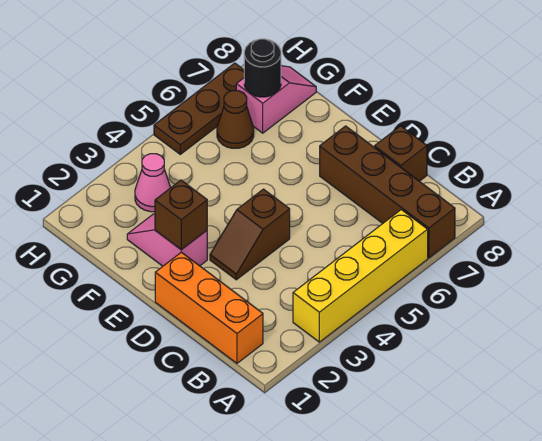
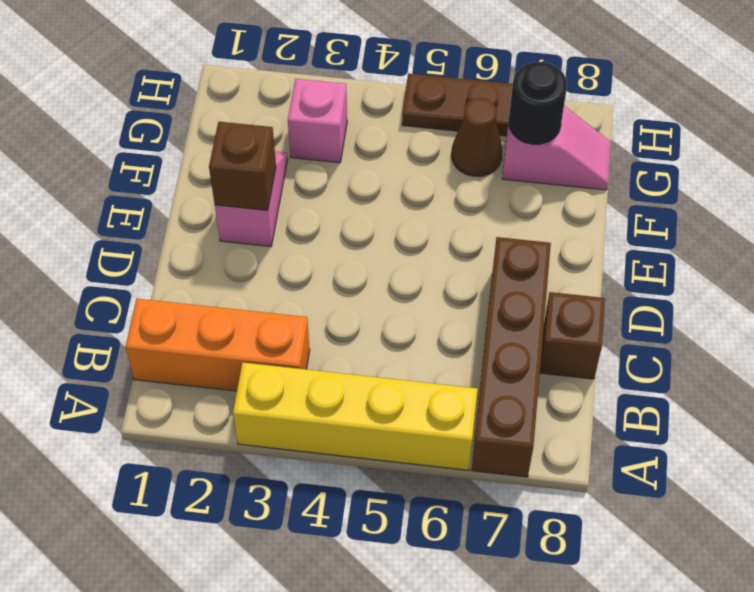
orange 1x3 brick [155,252,263,363] -> orange 1x3 brick turned to [125,299,310,391]
brown 1x2 slope [210,189,290,280] -> none
pink 1x1 cone [135,154,171,212] -> pink 1x1 brick [288,79,347,163]

